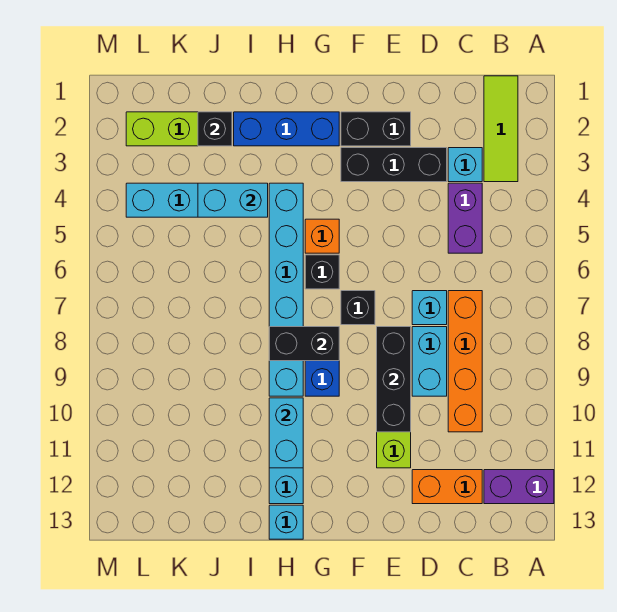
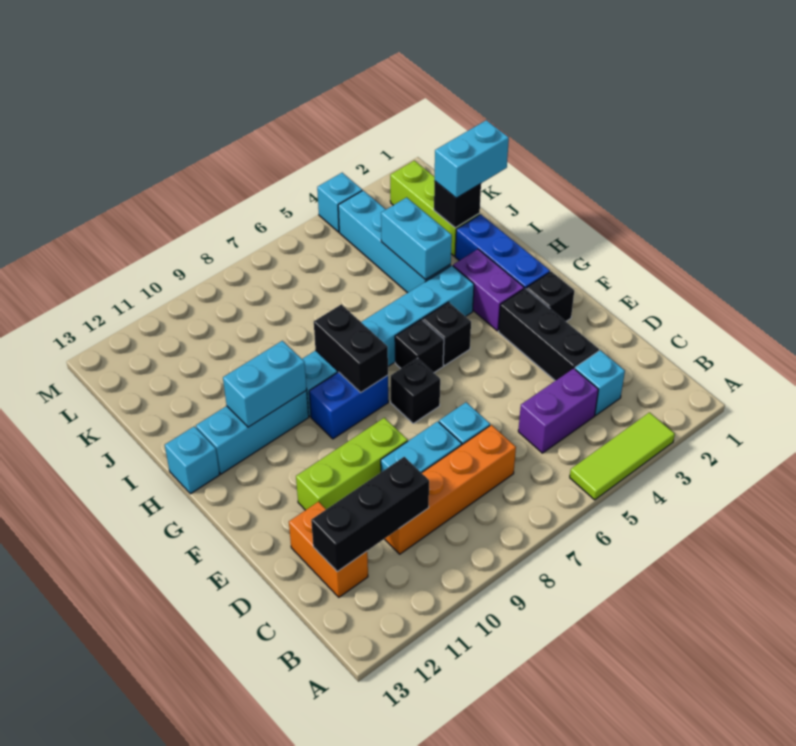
purple 1x2 brick [484,470,554,504] -> purple 1x2 brick moved to [453,249,524,331]
lime 1x3 tile [484,76,518,182] -> lime 1x3 tile moved to [570,412,675,500]
black 1x2 brick [341,112,411,146] -> black 1x1 brick [527,272,574,321]
black 1x3 brick [377,327,411,432] -> black 1x3 brick moved to [311,457,429,572]
orange 1x1 brick [305,219,339,253] -> black 1x1 brick [423,302,471,366]
none -> cyan 1x2 brick [434,120,509,198]
none -> cyan 1x1 brick [317,173,362,232]

